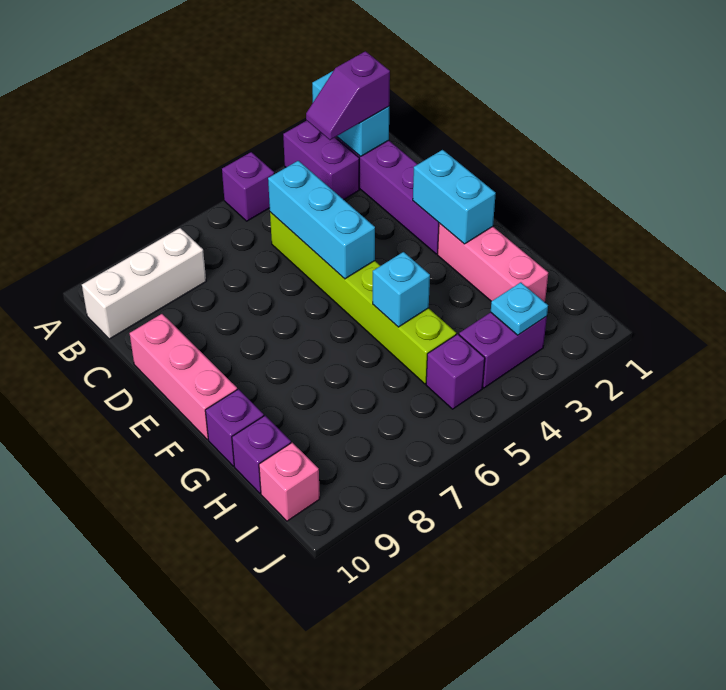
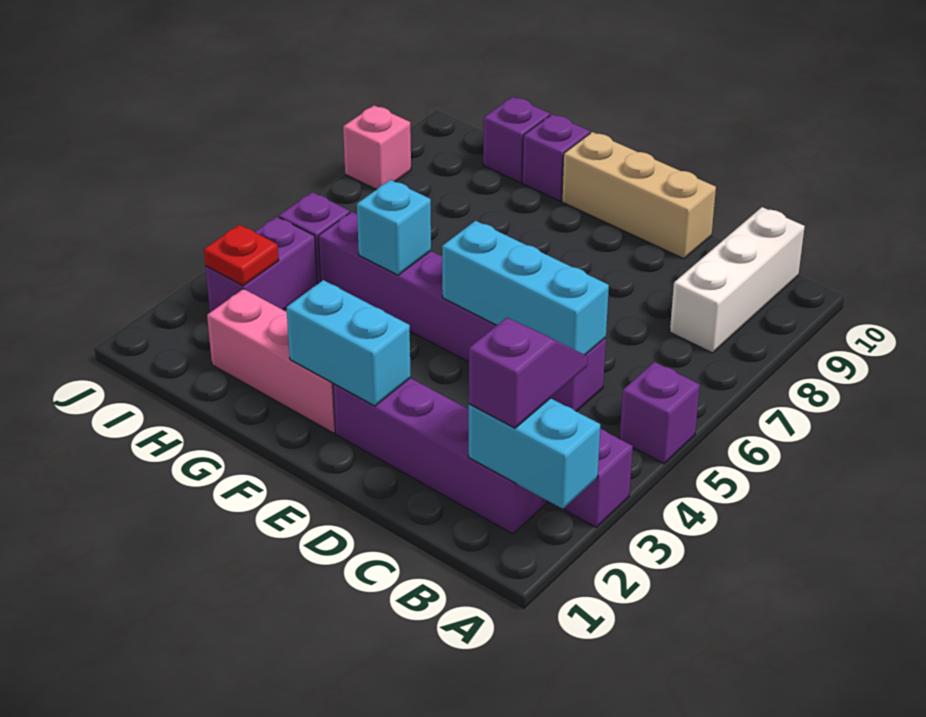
lime 1x6 brick [270,212,456,384] -> purple 1x6 brick [318,212,606,411]
pink 1x3 brick [130,314,237,440] -> tan 1x3 brick [562,132,716,259]
cyan 1x1 plate [491,282,548,335] -> red 1x1 plate [204,225,279,286]
pink 1x1 brick [259,443,320,521] -> pink 1x1 brick moved to [343,105,411,190]

